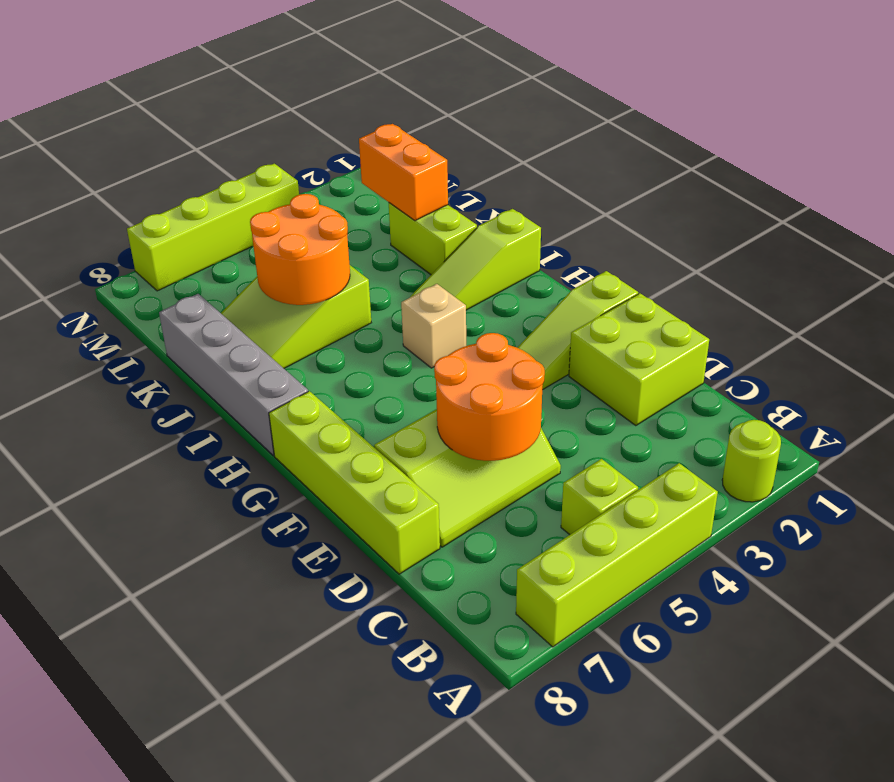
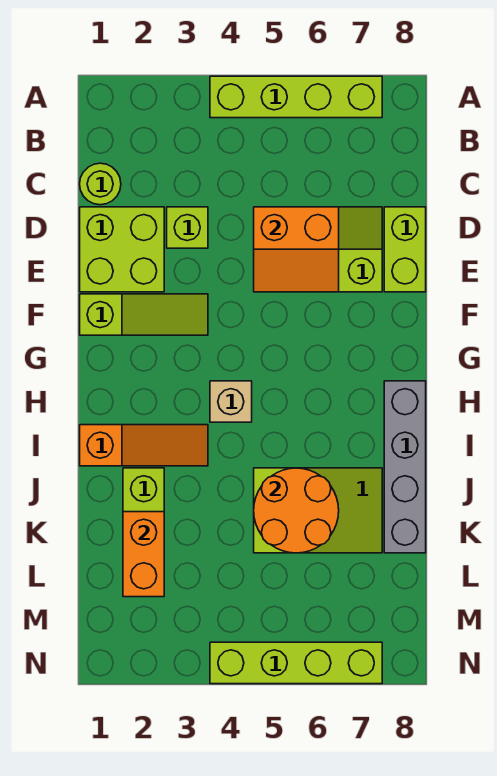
lime 1x1 round brick [722,420,781,502] -> lime 1x1 round brick moved to [80,163,121,205]
lime 1x1 brick [561,459,638,535] -> lime 1x1 brick moved to [167,207,208,248]
orange 2x2 round brick [434,333,545,461] -> orange 2x2 slope [254,207,339,292]
lime 1x4 brick [269,391,440,574] -> lime 1x2 brick [384,207,426,292]
lime 1x3 slope [411,209,541,310] -> orange 1x3 slope [80,425,208,466]

